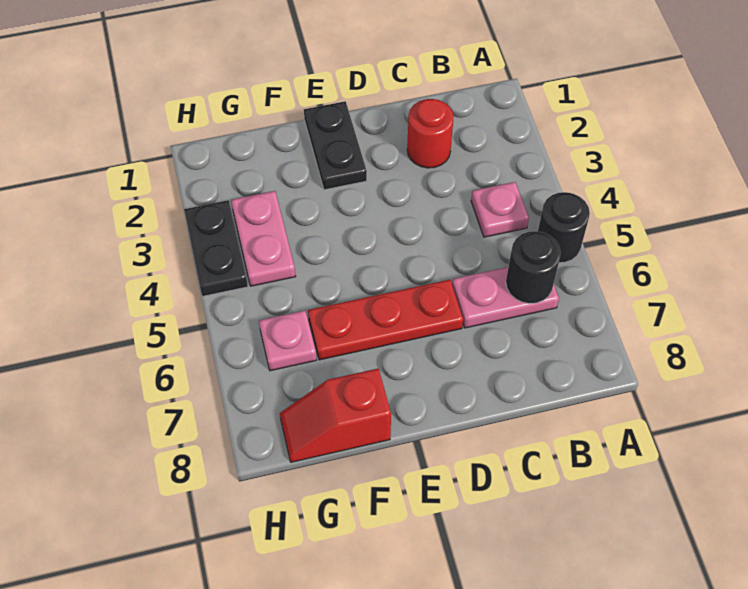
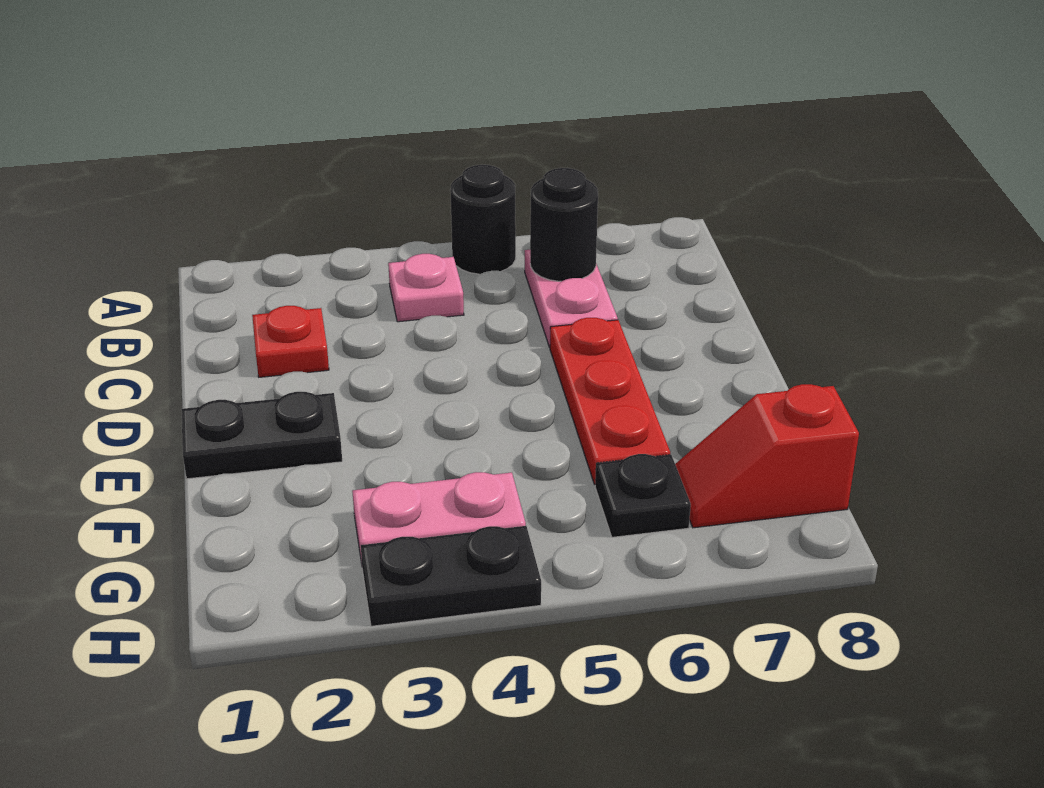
red 1x1 round brick [407,99,454,168] -> red 1x1 plate [252,306,329,377]
red 1x2 slope [280,369,391,462] -> red 1x2 slope turned to [675,384,859,528]
pink 1x1 plate [259,311,317,371] -> black 1x1 plate [595,454,691,537]

